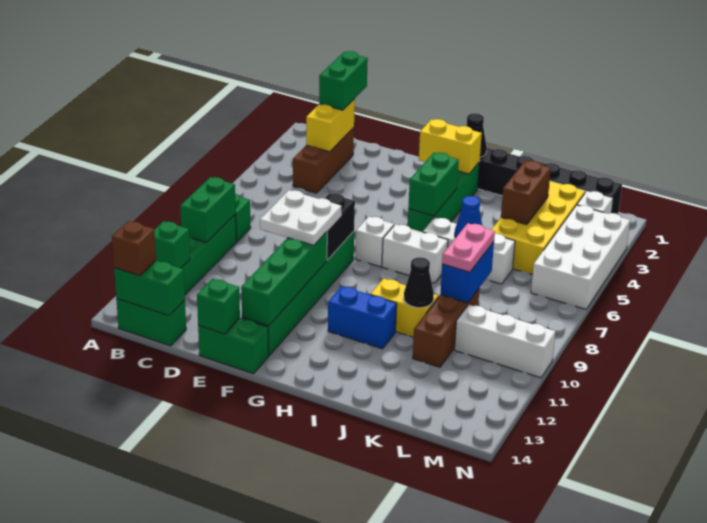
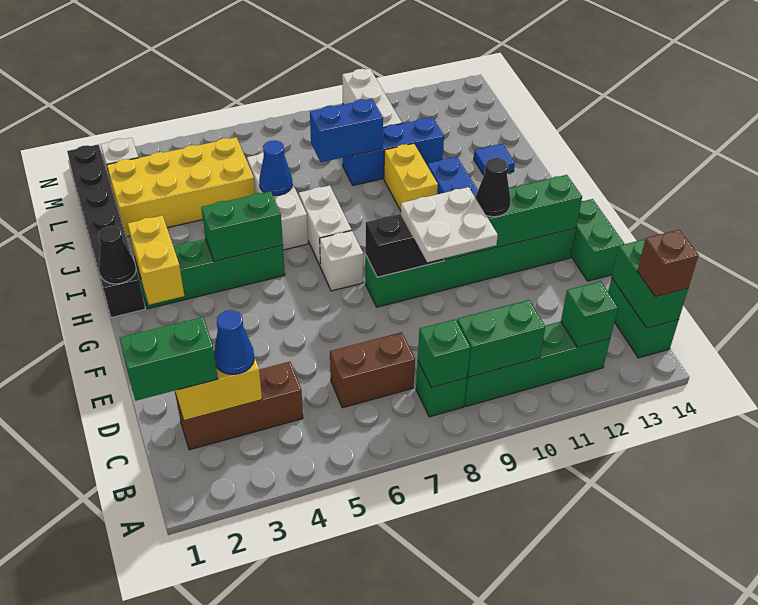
none -> blue 1x1 cone [214,310,254,374]
green 1x1 brick [197,279,240,334] -> green 1x1 brick moved to [418,319,470,388]
black 1x1 cone [404,257,434,308] -> black 1x1 cone moved to [476,158,511,217]
none -> blue 1x1 tile [474,144,515,175]
brown 1x2 brick [501,161,551,225] -> brown 1x2 brick moved to [330,332,415,408]
pink 1x2 plate [442,223,495,272] -> none
brown 1x3 brick [413,288,480,367] -> blue 1x3 brick [343,117,444,185]
white 2x4 brick [531,205,630,309] -> none

